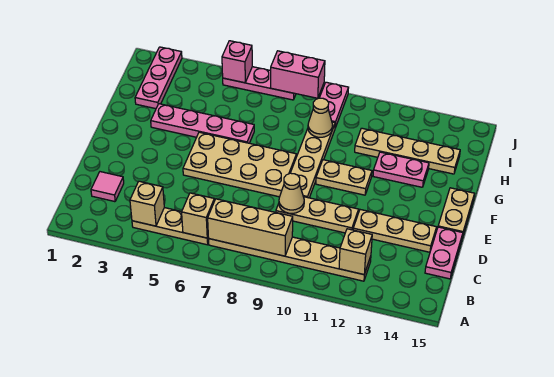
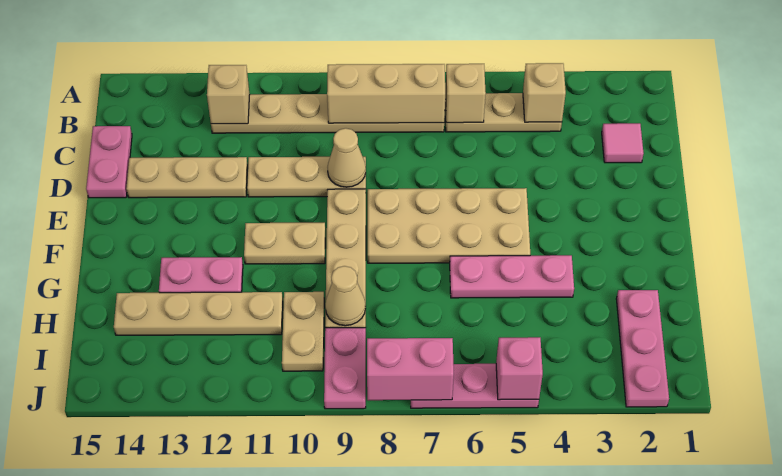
tan 1x2 plate [438,188,475,235] -> tan 1x2 plate moved to [282,292,324,371]
pink 1x4 plate [151,104,254,143] -> pink 1x3 plate [450,255,574,298]

